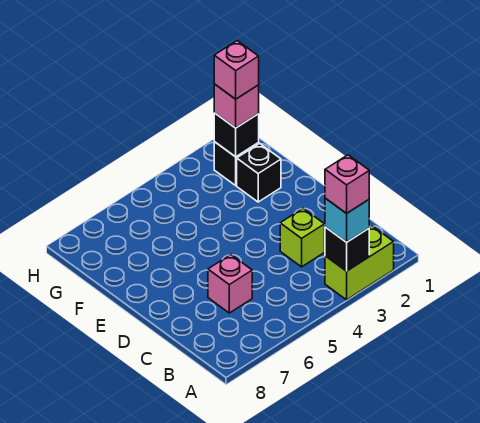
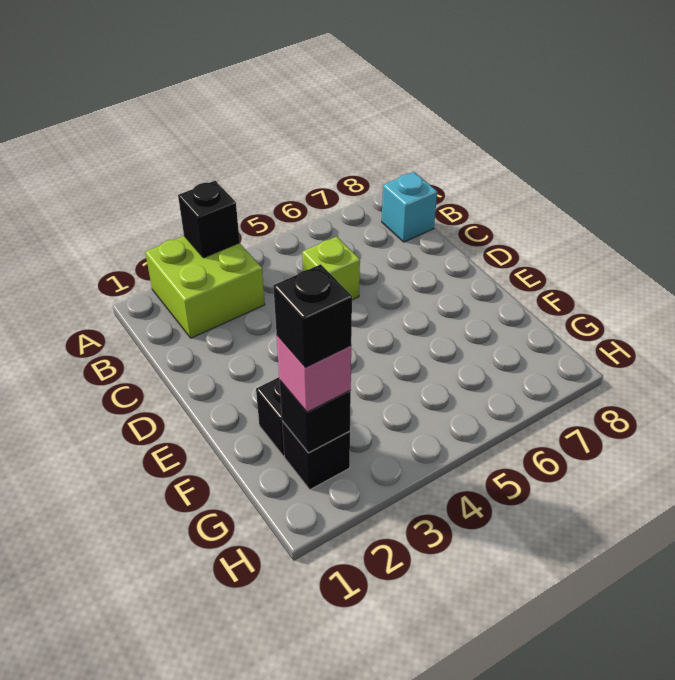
lime 1x2 brick [325,226,394,300] -> lime 2x2 brick [145,236,265,338]
cyan 1x1 brick [325,198,369,242] -> cyan 1x1 brick moved to [382,172,437,242]
pink 1x1 brick [325,155,369,214] -> none
lime 1x1 brick [280,209,325,267] -> lime 1x1 brick moved to [302,237,360,300]
pink 1x1 brick [208,255,252,313] -> none
pink 1x1 brick [214,41,259,99] -> black 1x1 brick [273,264,352,367]

